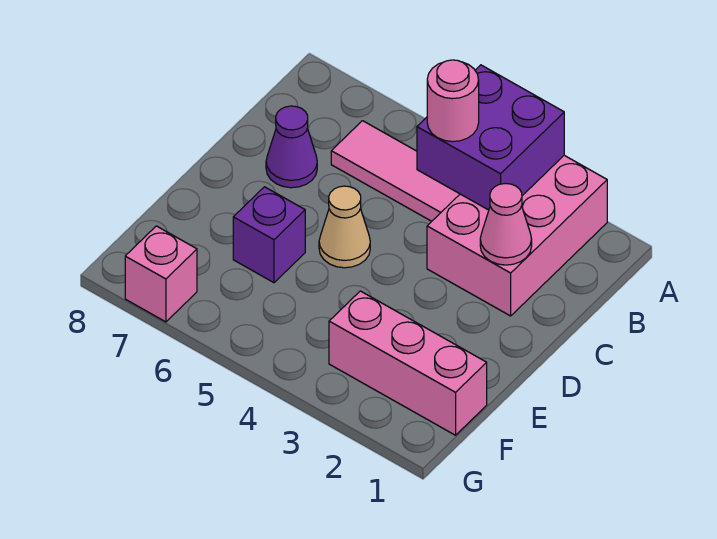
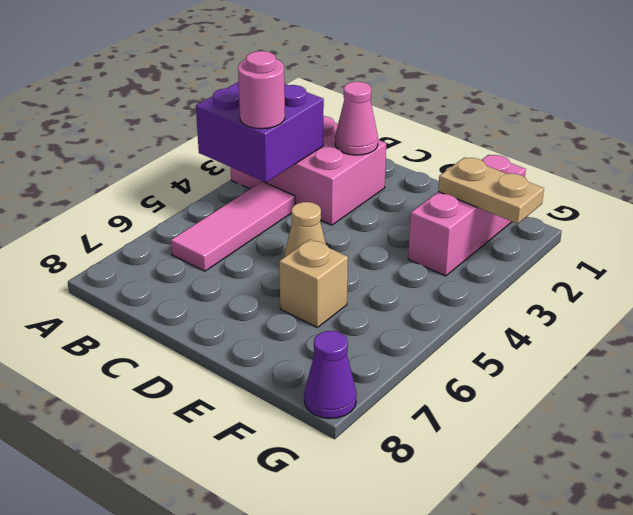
purple 1x1 cone [266,106,317,188] -> purple 1x1 cone moved to [304,331,357,419]
purple 1x1 brick [233,187,305,283] -> tan 1x1 brick [279,239,348,327]
none -> tan 1x2 plate [438,157,544,224]
pink 1x1 brick [125,226,197,322] -> none

